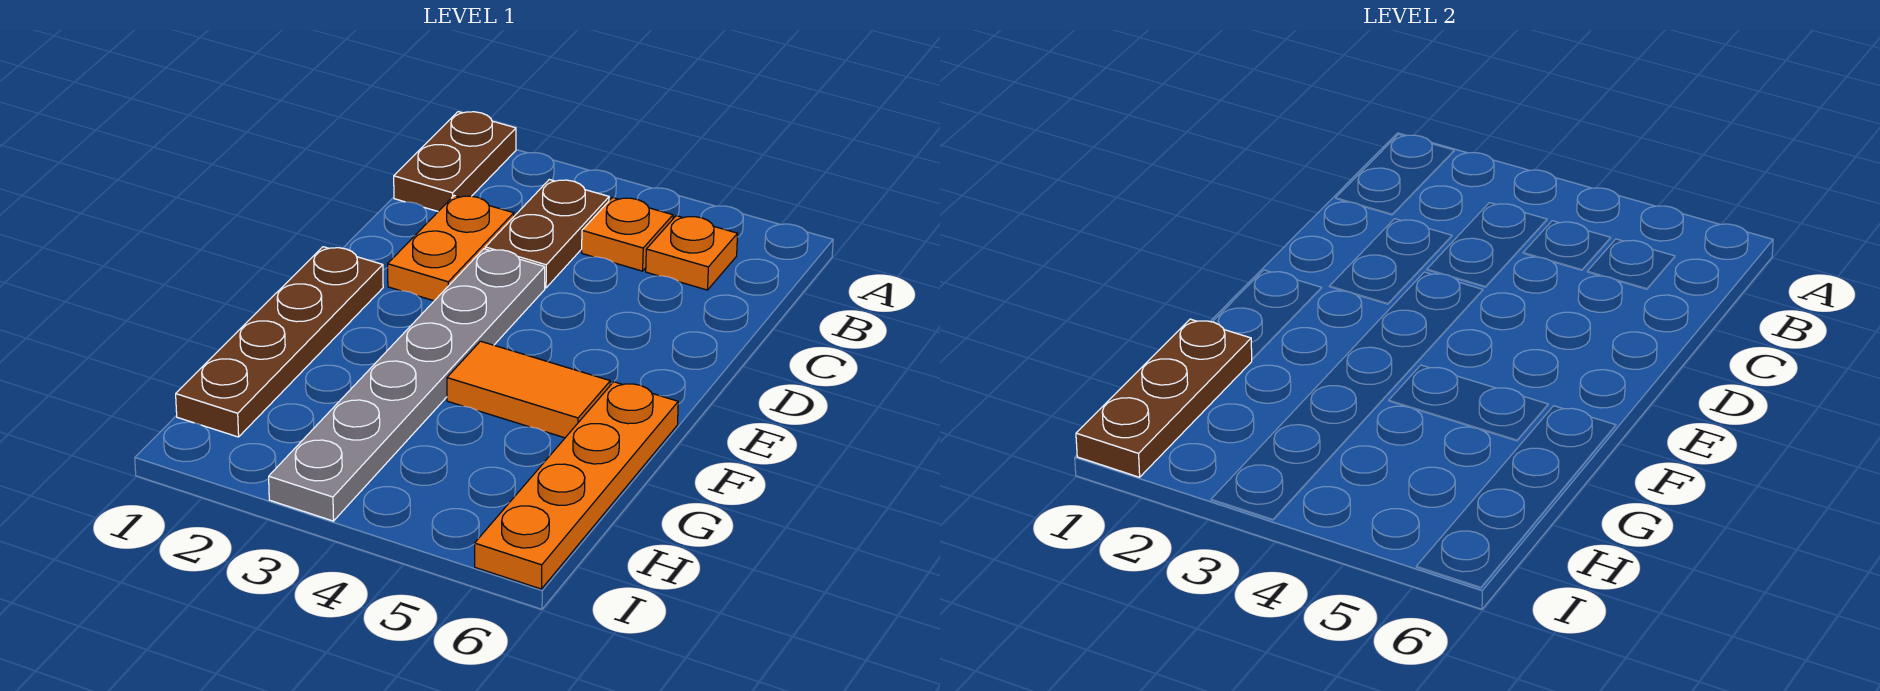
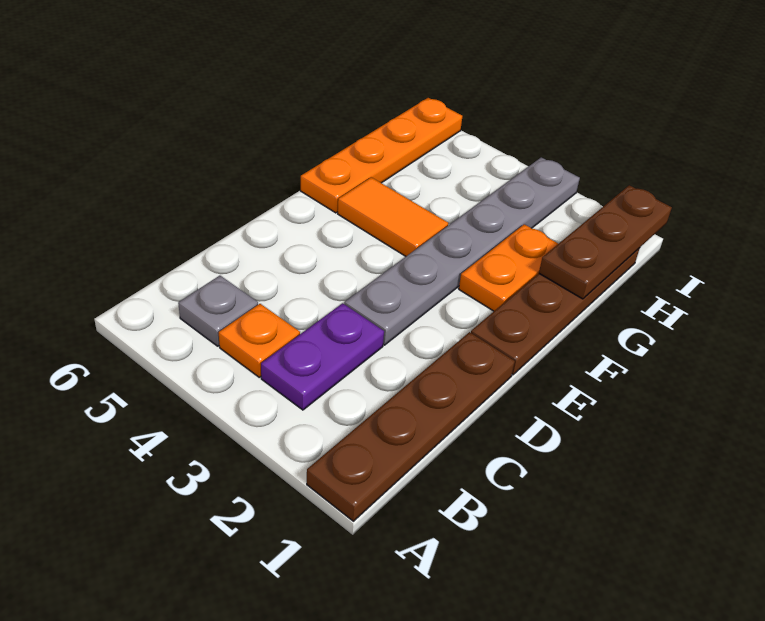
brown 1x2 plate [394,112,516,211] -> brown 1x4 plate [307,332,515,521]
brown 1x2 plate [485,180,609,288] -> purple 1x2 plate [261,303,384,410]
orange 1x1 plate [646,216,738,290] -> grey 1x1 plate [178,276,258,346]
orange 1x2 plate [388,196,514,301] -> orange 1x2 plate moved to [459,224,558,311]

